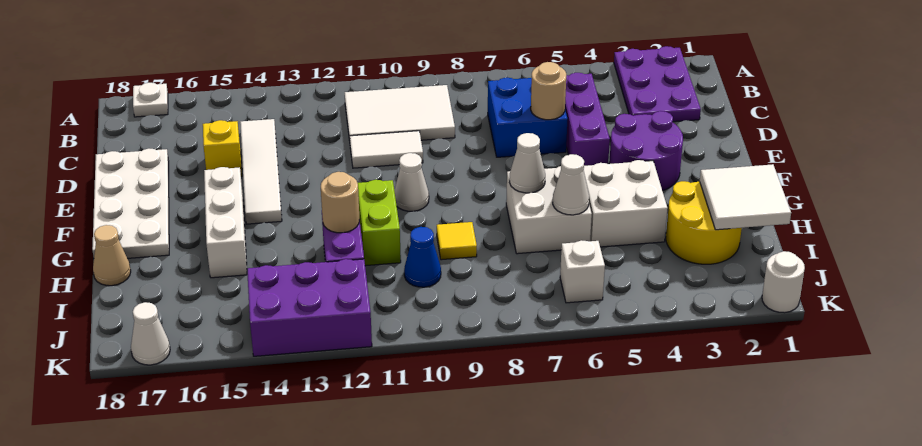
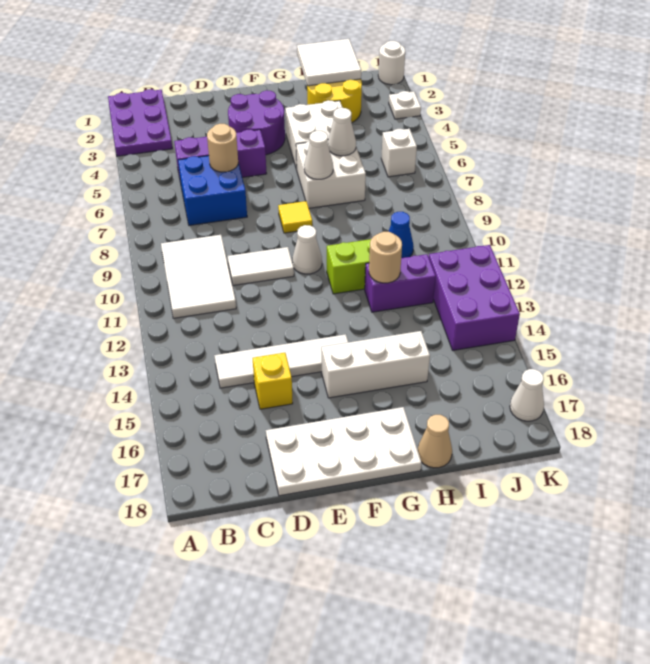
purple 2x3 plate [614,46,701,122] -> purple 2x3 plate turned to [108,89,172,156]
white 1x1 plate [133,83,168,117] -> white 1x1 plate moved to [389,91,421,119]
white 1x2 tile [350,131,423,168] -> white 1x2 tile turned to [228,247,294,285]
yellow 1x1 tile [437,222,477,260] -> yellow 1x1 tile moved to [278,201,312,233]

